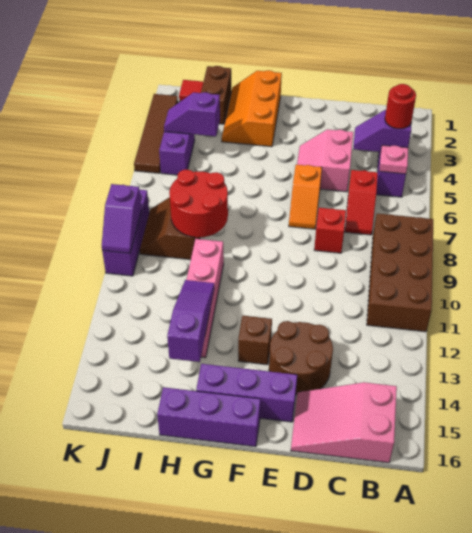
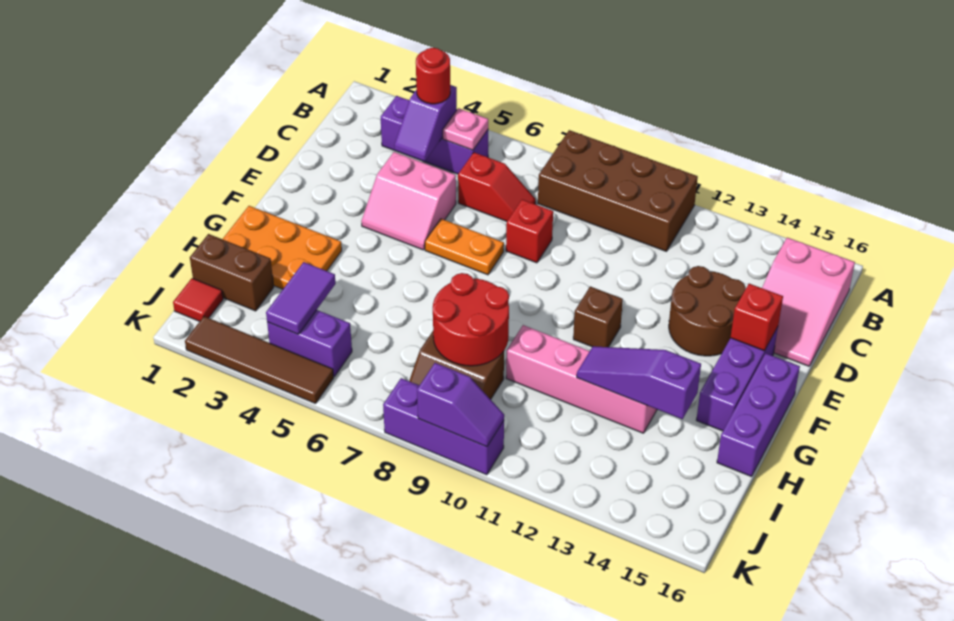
orange 1x2 slope [289,165,322,229] -> orange 1x2 plate [425,219,504,275]
none -> red 1x1 brick [731,284,783,351]
brown 1x1 brick [238,316,272,365] -> brown 1x1 brick moved to [573,286,623,347]
orange 2x3 slope [222,70,282,147] -> orange 2x3 plate [223,206,342,289]
purple 1x2 slope [164,92,220,136] -> purple 1x2 tile [266,262,336,334]

